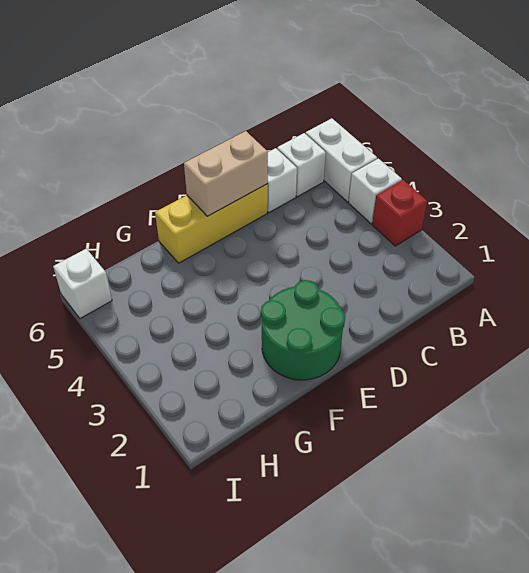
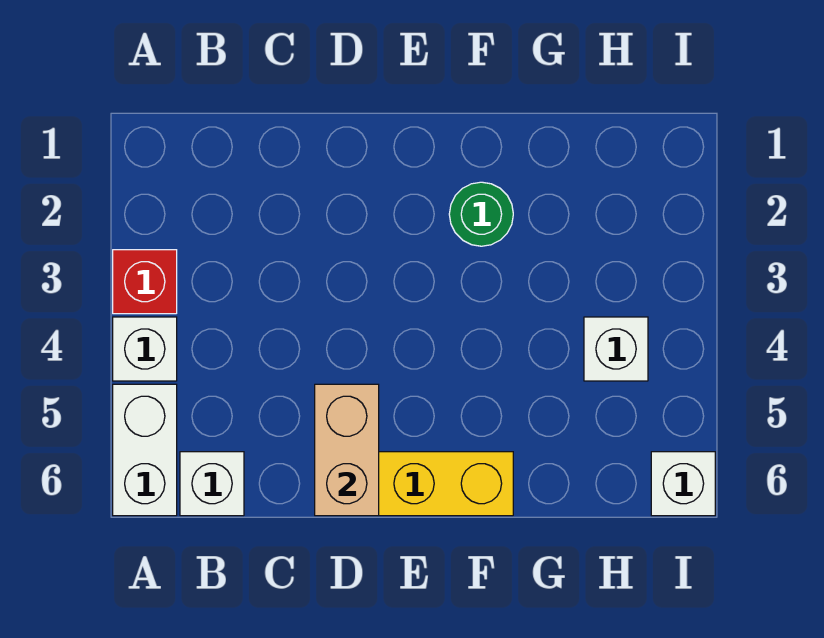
white 1x1 brick [267,148,297,213] -> white 1x1 brick moved to [584,317,648,381]
tan 1x2 brick [184,131,268,216] -> tan 1x2 brick turned to [315,384,379,516]
green 2x2 round brick [261,280,345,380] -> green 1x1 round brick [449,182,513,246]

